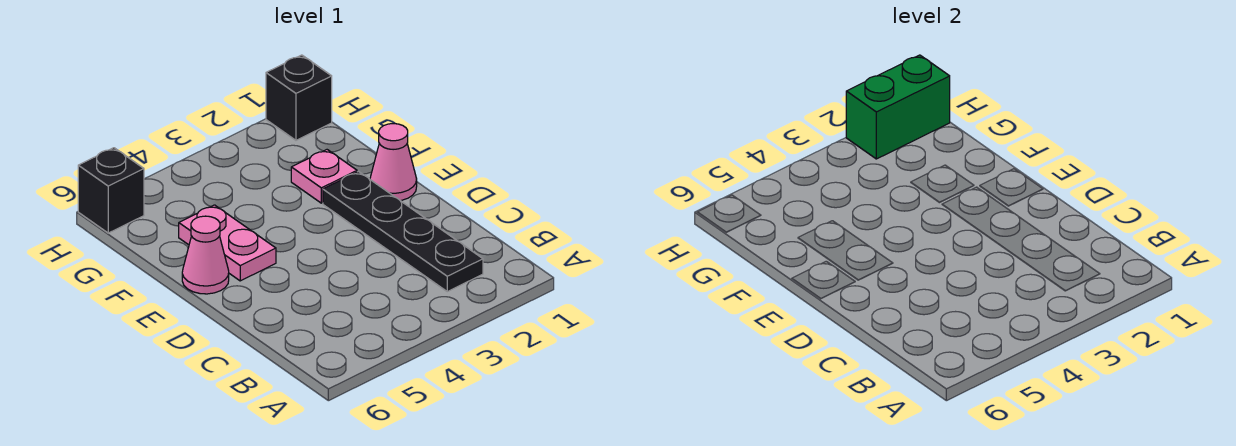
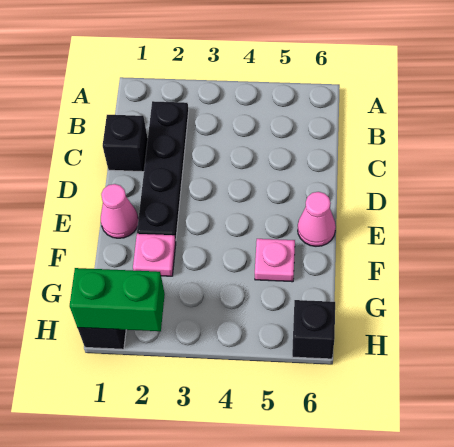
none -> black 1x1 brick [103,115,148,172]
pink 1x2 plate [179,205,276,281] -> pink 1x1 plate [255,239,295,282]

